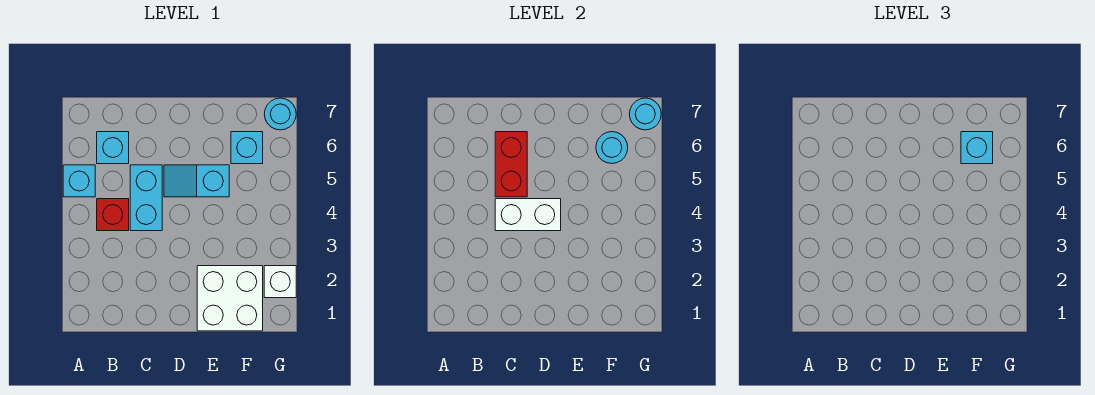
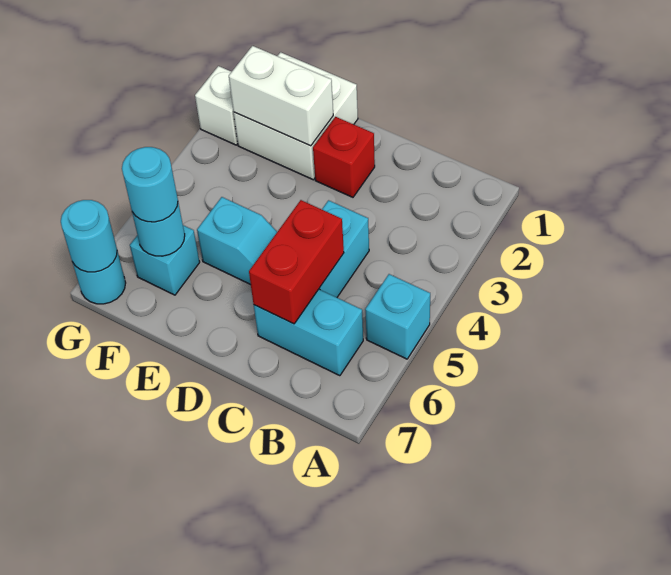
red 1x1 brick [97,199,129,231] -> red 1x1 brick moved to [313,117,375,197]
cyan 1x1 brick [97,132,129,164] -> cyan 1x2 brick [254,289,363,376]
white 1x2 brick [495,199,561,231] -> white 1x2 brick moved to [229,46,333,146]
cyan 1x1 brick [961,132,993,164] -> cyan 1x1 round brick [122,147,178,222]

